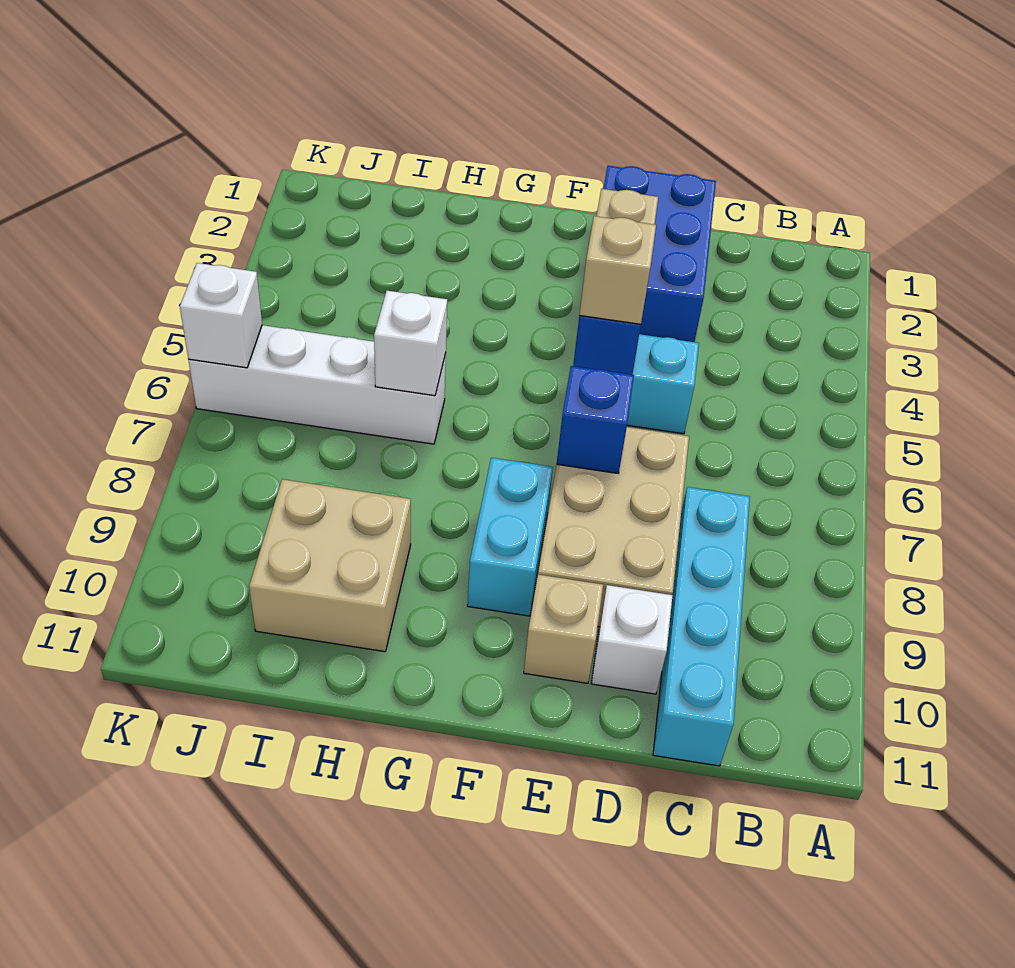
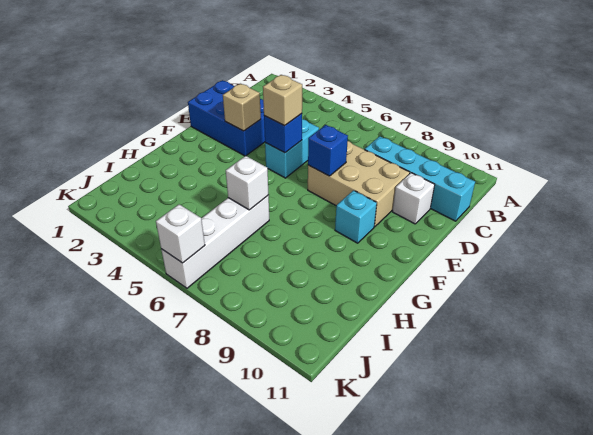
tan 1x1 brick [524,575,603,683] -> none
cyan 1x2 brick [467,458,553,616] -> cyan 1x1 brick [335,190,377,243]
tan 2x2 brick [249,479,411,652] -> none

